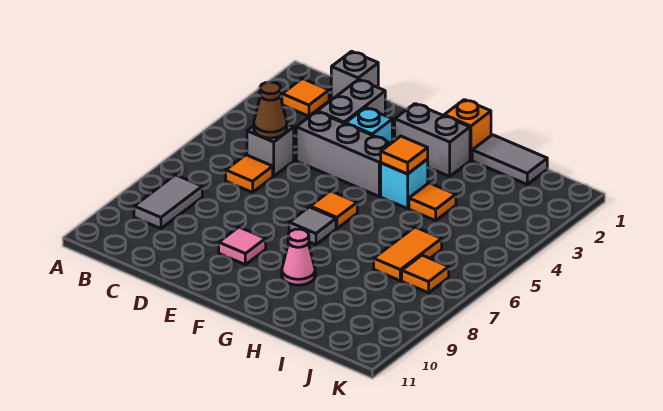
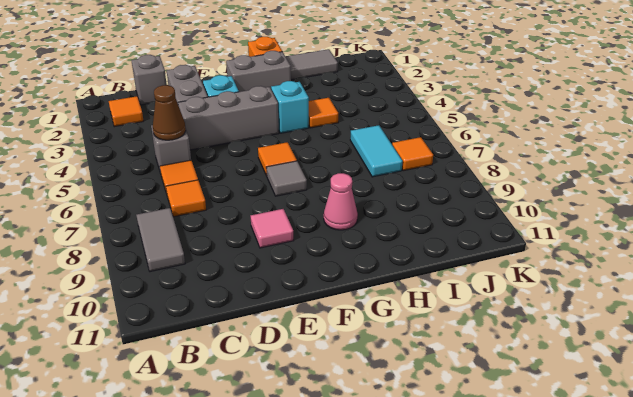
orange 1x1 tile [381,136,428,174] -> orange 1x1 tile moved to [166,180,206,217]
orange 1x2 tile [374,227,442,281] -> cyan 1x2 tile [350,125,403,177]

